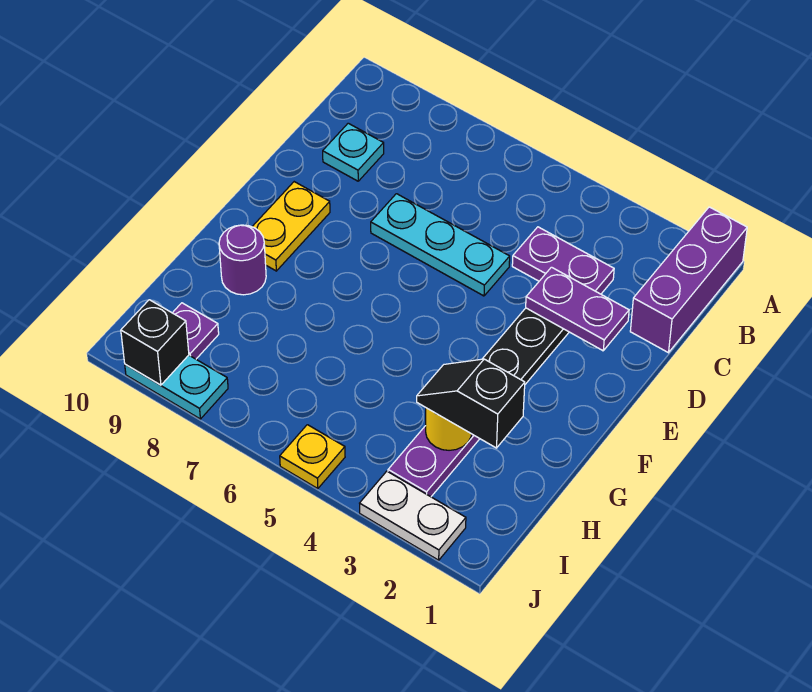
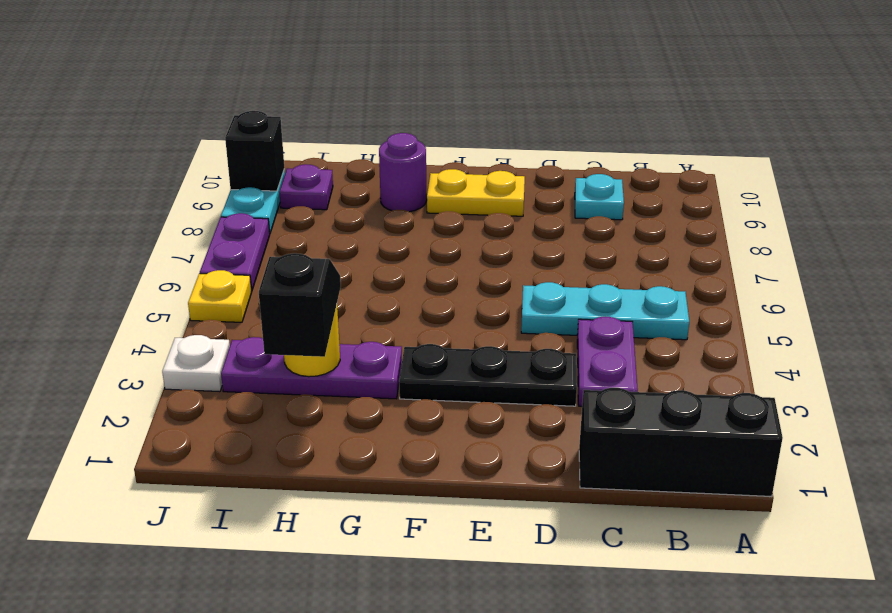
purple 1x3 brick [630,207,747,353] -> black 1x3 brick [579,388,783,497]
purple 1x2 plate [526,267,629,351] -> purple 1x2 plate moved to [200,213,270,291]
cyan 1x3 plate [371,194,510,296] -> cyan 1x3 plate turned to [521,282,689,340]
white 1x2 plate [360,471,466,560] -> white 1x1 plate [162,335,230,392]

